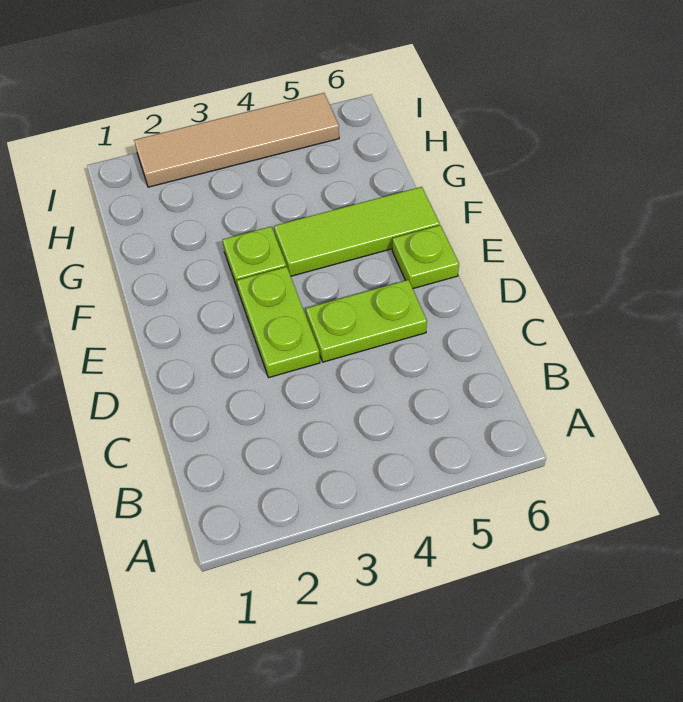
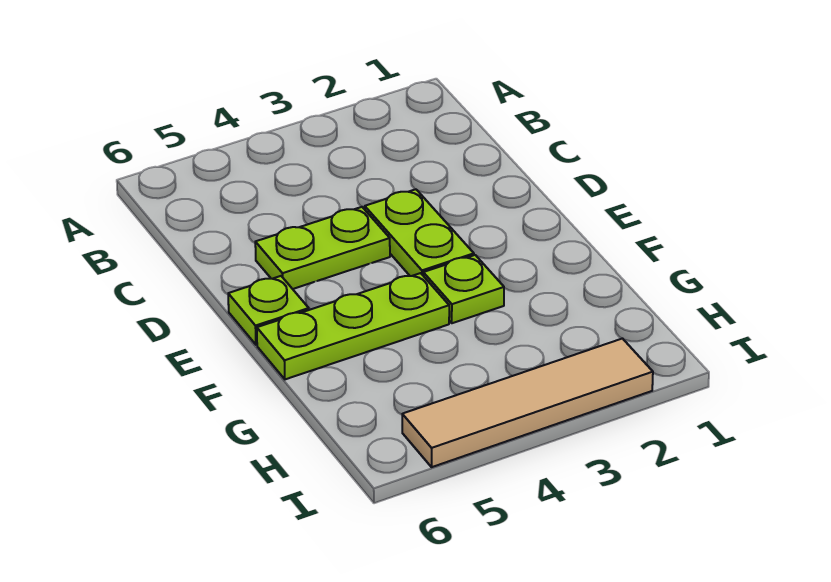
lime 1x3 tile [274,187,440,276] -> lime 1x3 plate [257,273,449,379]

